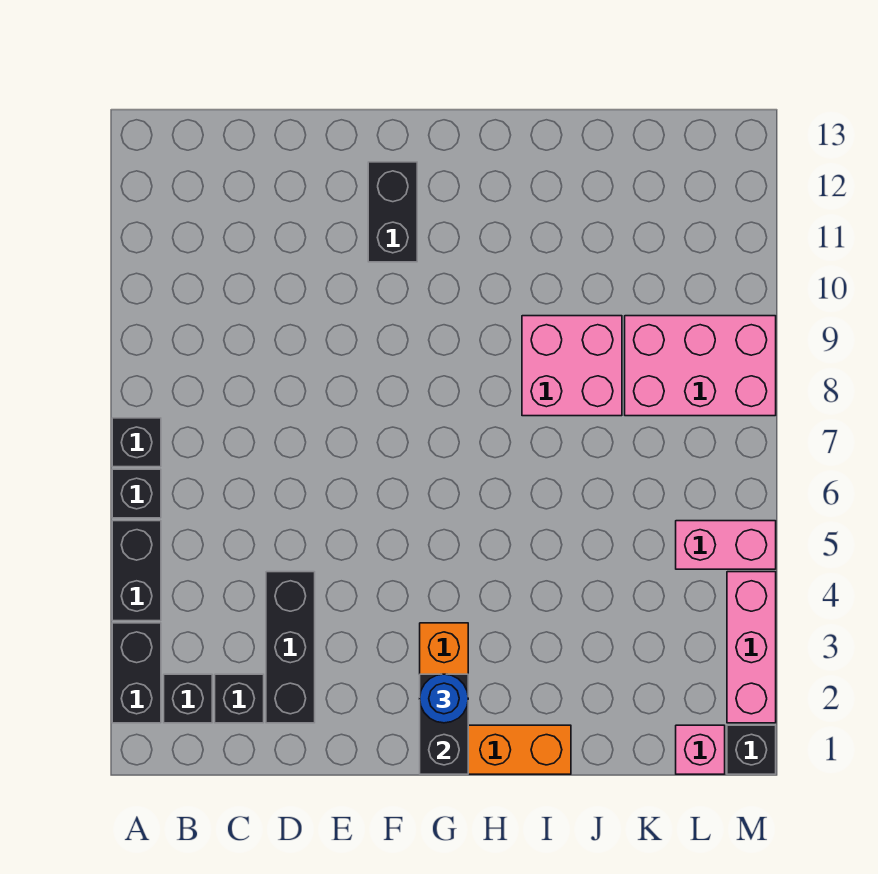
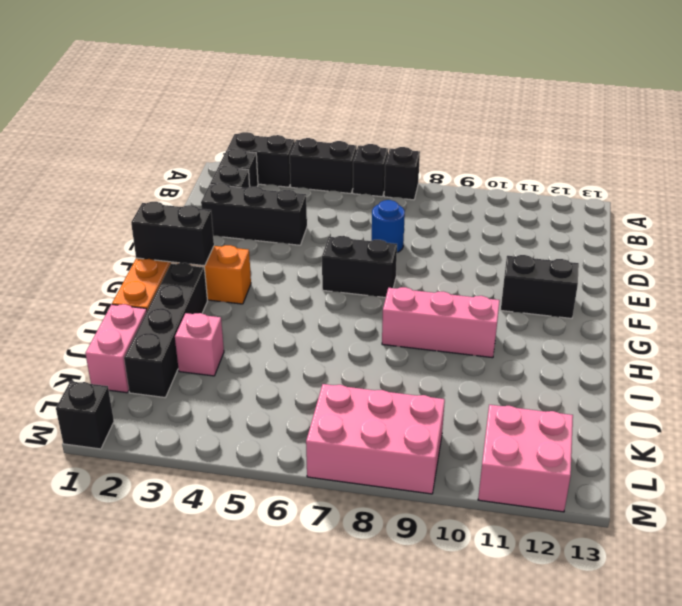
none -> black 1x2 brick [322,236,397,298]
blue 1x1 round brick [420,674,468,723] -> blue 1x1 round brick moved to [372,200,405,253]
none -> black 1x4 brick [124,263,208,398]
pink 2x2 brick [522,316,622,416] -> pink 2x2 brick moved to [478,405,573,512]
pink 2x3 brick [625,316,776,416] -> pink 2x3 brick turned to [306,384,445,494]
pink 1x1 brick [676,725,725,774] -> pink 1x1 brick moved to [175,313,224,376]
pink 1x2 brick [676,521,776,569] -> pink 1x2 brick moved to [85,304,147,393]
pink 1x3 brick [727,572,776,723] -> pink 1x3 brick moved to [382,287,500,358]

